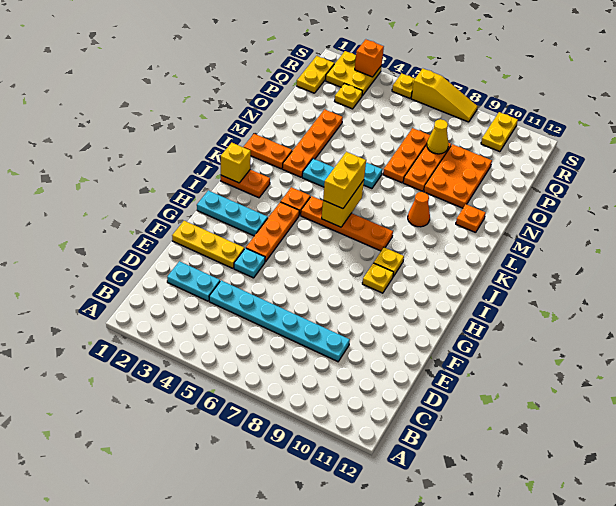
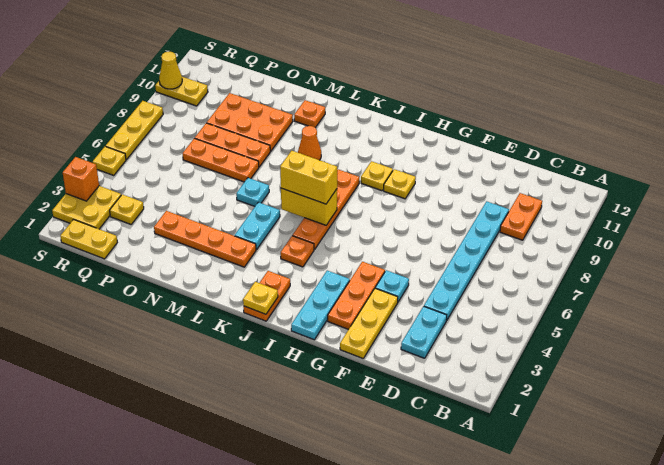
orange 1x3 plate [246,202,299,262] -> orange 1x3 plate turned to [328,262,385,330]
yellow 1x1 brick [221,143,251,183] -> yellow 1x1 plate [243,282,278,314]
orange 1x2 plate [244,134,292,169] -> orange 1x2 plate moved to [500,193,542,240]
yellow 1x1 cone [427,119,449,154] -> yellow 1x1 cone moved to [159,52,182,89]
yellow 1x3 slope [411,69,478,122] -> yellow 1x3 plate [106,101,163,160]

